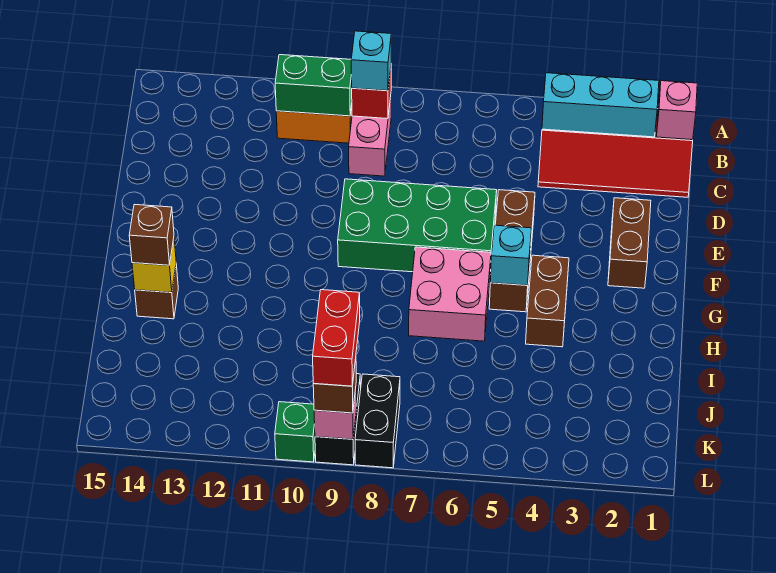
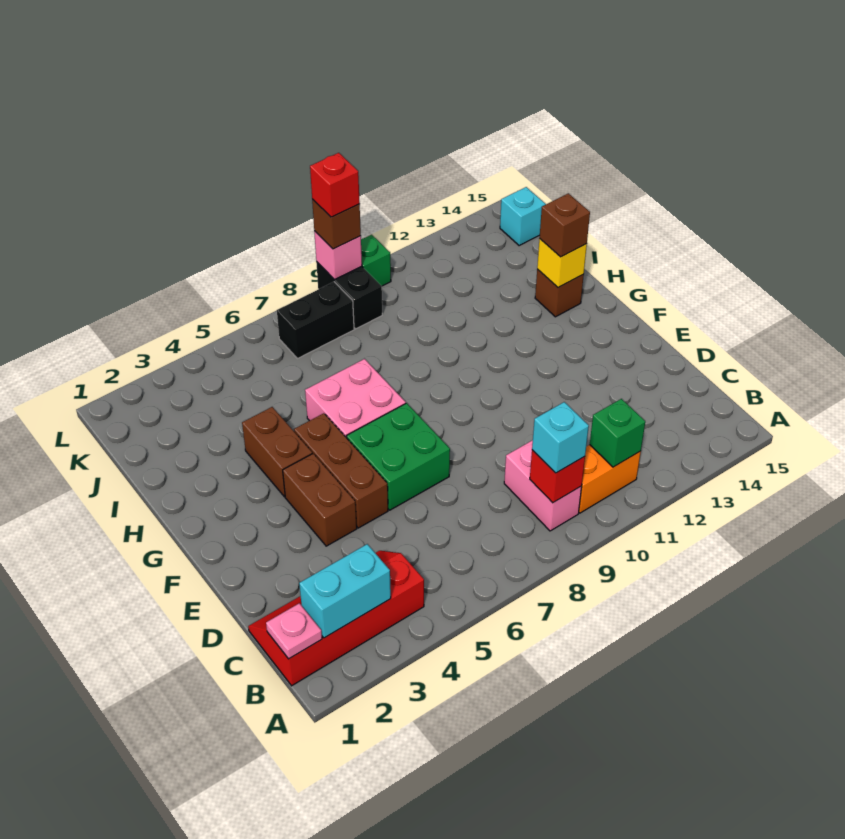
pink 1x1 brick [656,81,697,140] -> pink 1x1 plate [266,603,322,659]
cyan 1x3 brick [542,73,659,137] -> cyan 1x2 brick [299,544,391,638]
green 1x2 brick [275,55,352,116] -> green 1x1 brick [590,399,645,467]
brown 1x2 brick [608,198,651,288] -> brown 1x2 brick moved to [283,454,357,546]
green 2x4 brick [338,179,497,274] -> green 2x2 brick [347,403,450,510]
cyan 1x1 brick [490,225,532,285] -> cyan 1x1 brick moved to [500,187,546,246]
black 1x2 brick [355,374,400,468] -> black 1x2 brick turned to [277,282,354,359]
red 1x2 brick [313,290,360,386] -> red 1x1 brick [310,153,360,217]

